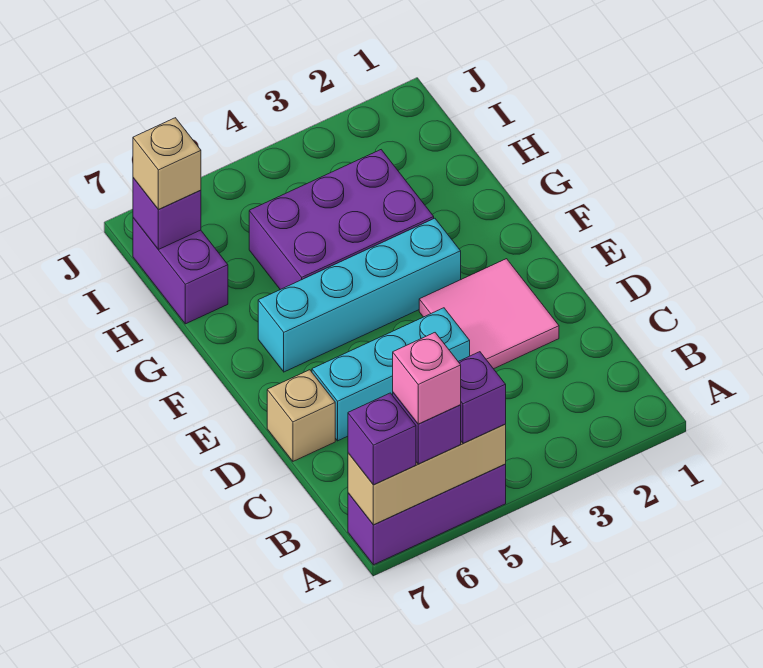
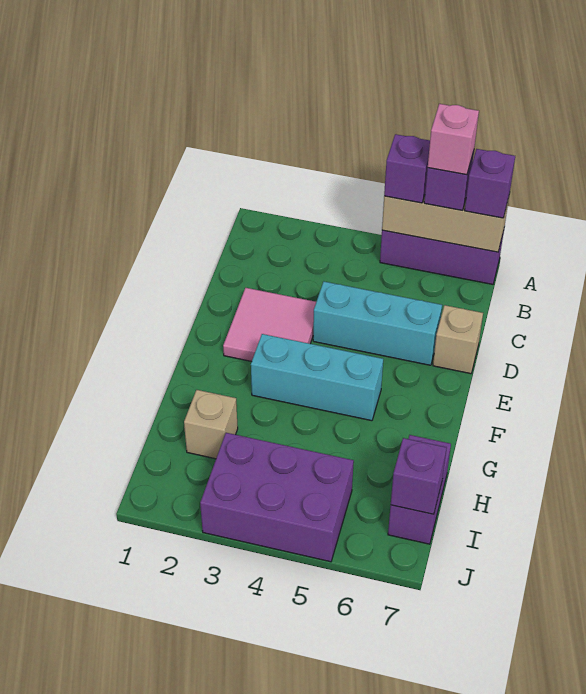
cyan 1x4 brick [258,218,461,372] -> cyan 1x3 brick [251,334,383,421]
purple 2x3 brick [249,150,434,290] -> purple 2x3 brick moved to [200,433,354,562]
tan 1x1 brick [133,118,201,209] -> tan 1x1 brick moved to [184,390,238,459]

